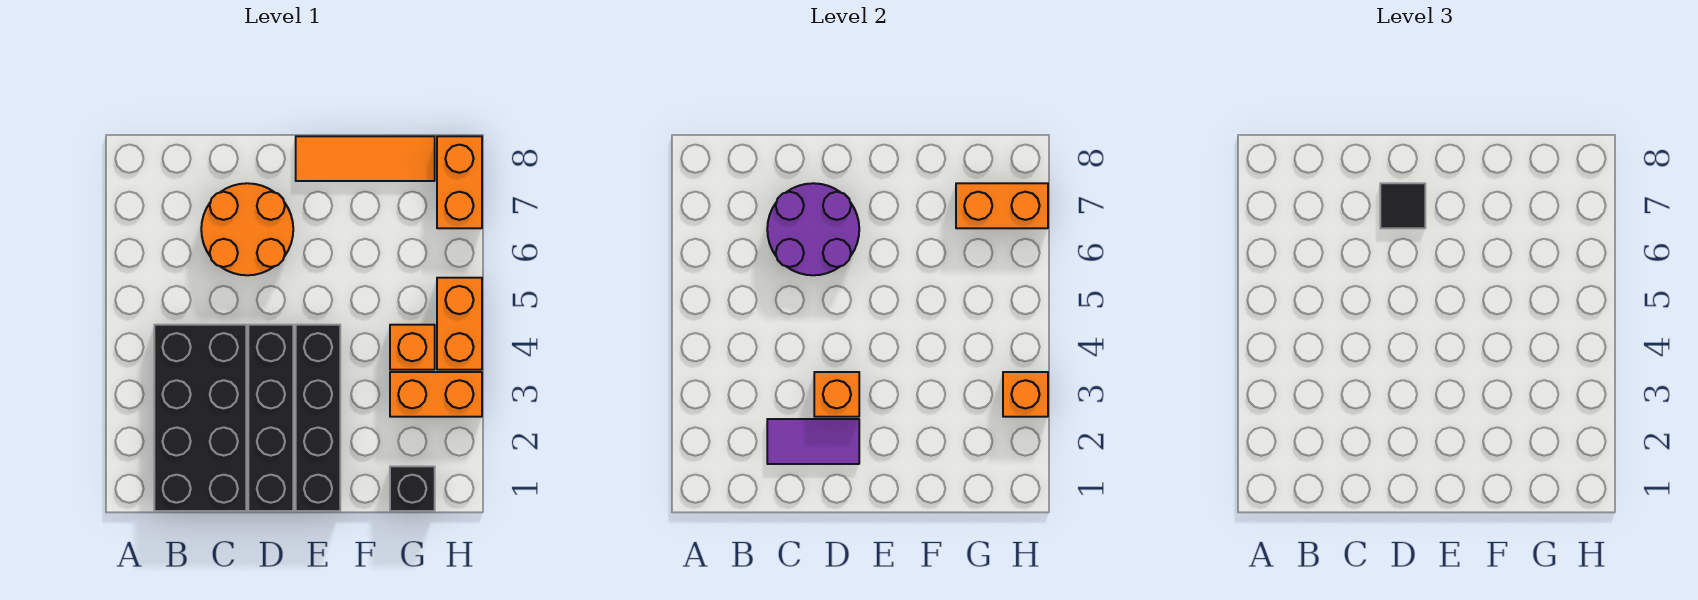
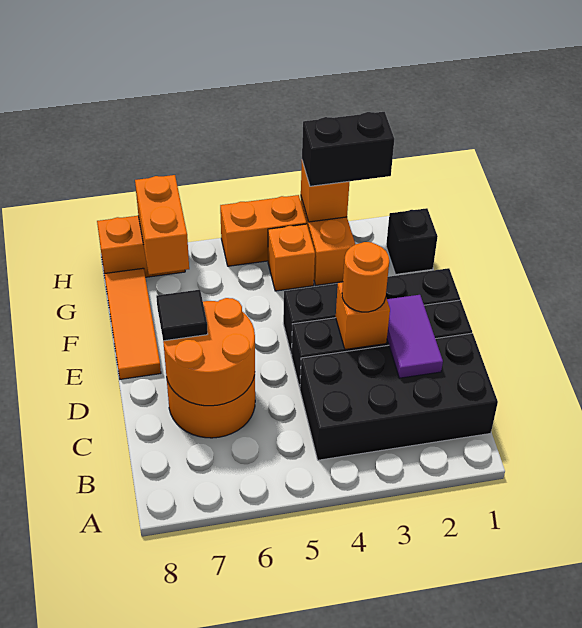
purple 2x2 round brick [767,183,859,275] -> orange 2x2 round brick [163,298,255,406]
none -> orange 1x1 round brick [342,242,389,312]
none -> black 1x2 brick [302,112,394,186]

